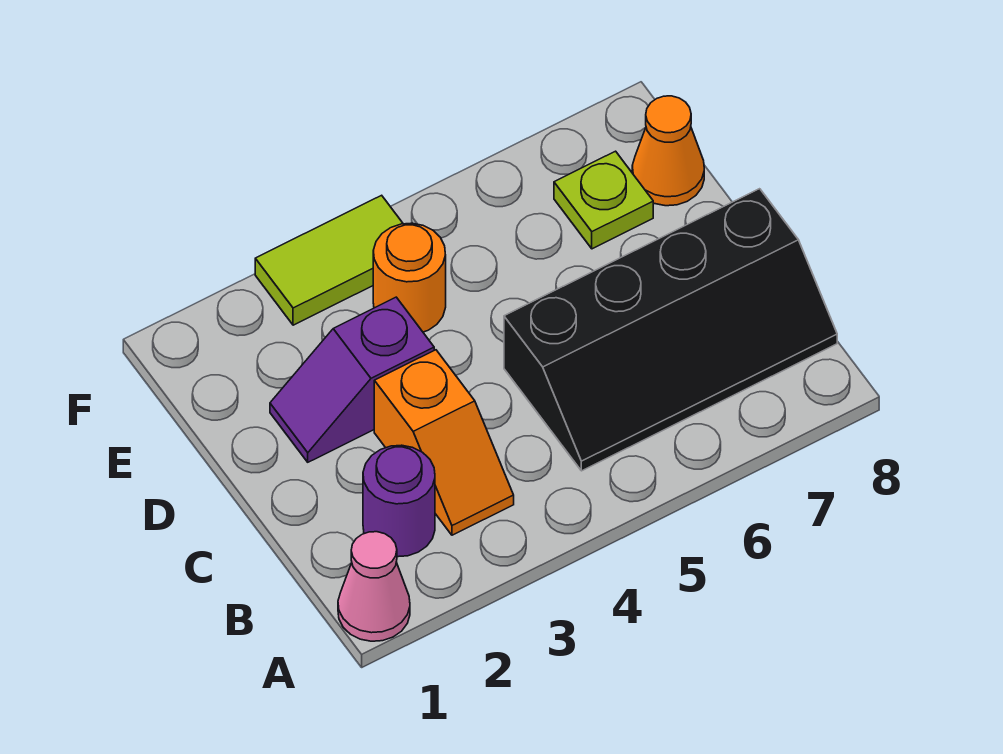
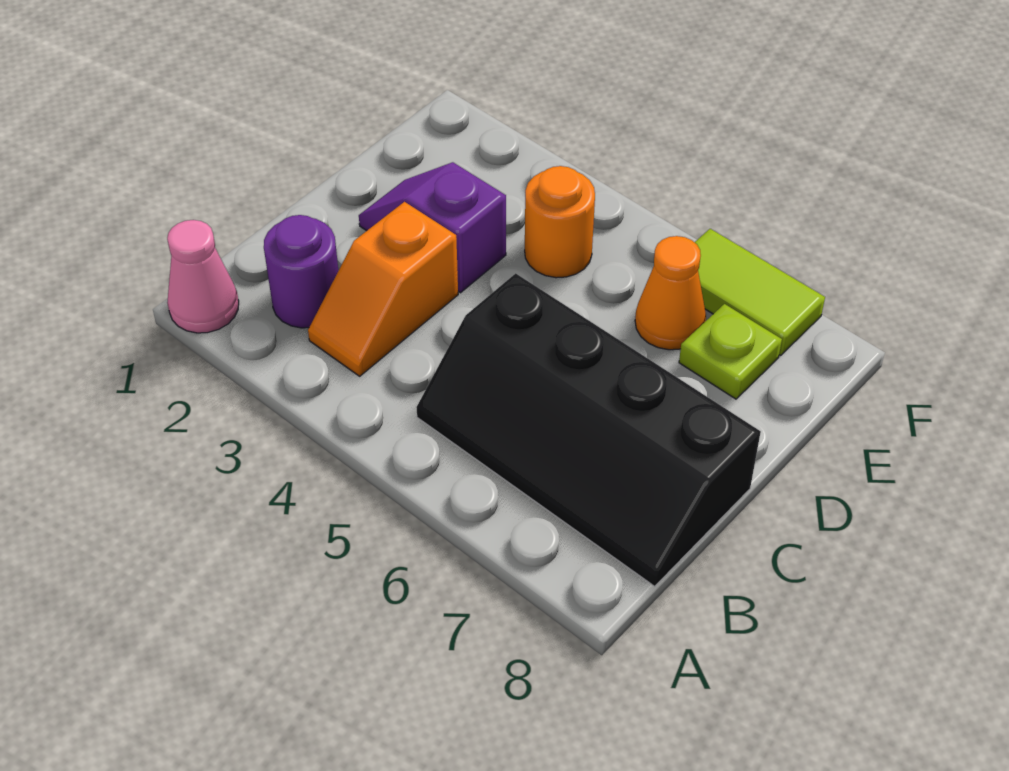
orange 1x1 cone [632,96,704,206] -> orange 1x1 cone moved to [635,236,706,350]
lime 1x2 tile [255,195,403,325] -> lime 1x2 tile moved to [695,229,825,356]

